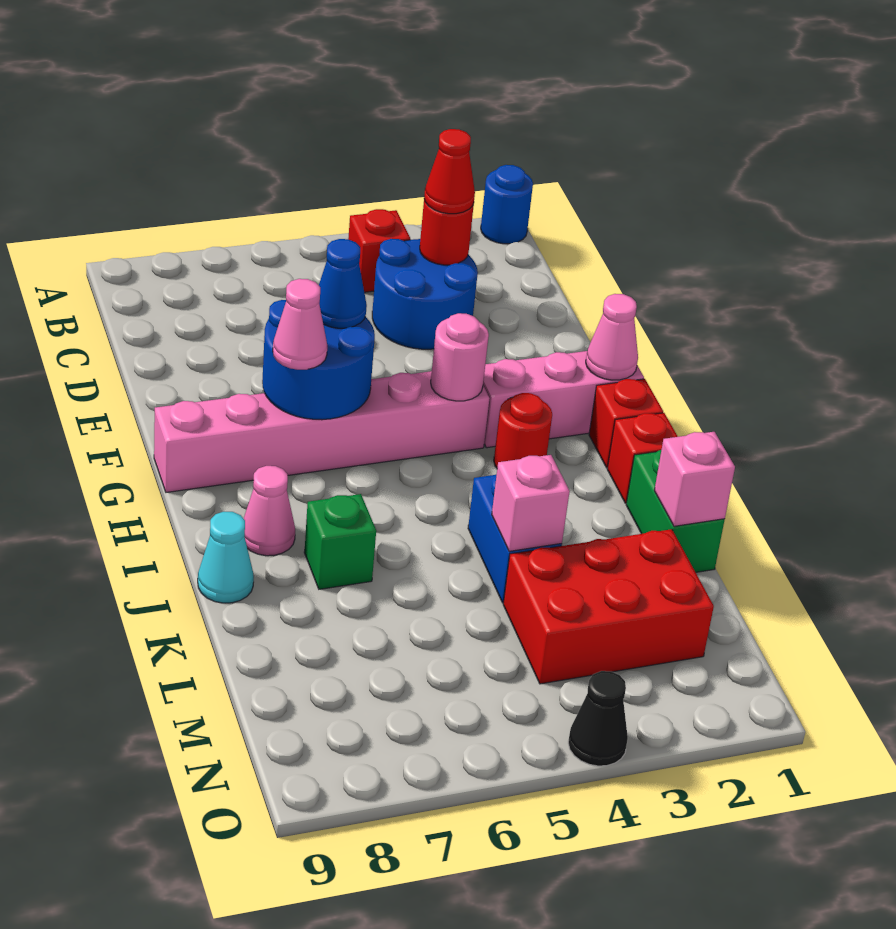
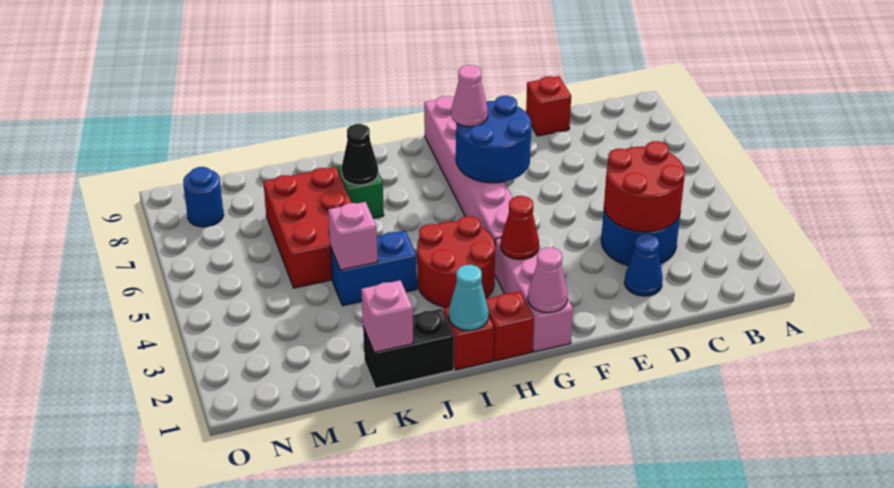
blue 1x1 round brick [481,165,533,244] -> blue 1x1 round brick moved to [183,167,224,227]
red 1x1 brick [348,209,410,292] -> red 1x1 brick moved to [526,76,571,136]
red 1x1 round brick [420,199,474,265] -> red 2x2 round brick [604,141,685,232]
red 1x1 cone [424,129,475,214] -> red 1x1 cone moved to [501,196,539,260]
blue 1x1 cone [319,239,367,328] -> blue 1x1 cone moved to [625,234,663,296]
pink 1x1 round brick [431,313,489,401] -> none
red 1x1 round brick [494,393,552,468] -> red 2x2 round brick [417,216,495,307]
pink 1x1 cone [244,466,295,556] -> none
green 1x2 brick [626,450,725,572] -> black 1x2 brick [363,309,454,388]
cyan 1x1 cone [198,512,254,603] -> cyan 1x1 cone moved to [449,265,489,331]
red 2x3 brick [503,529,714,684] -> red 2x3 brick moved to [263,167,351,288]
black 1x1 cone [568,671,628,766] -> black 1x1 cone moved to [342,124,378,185]

